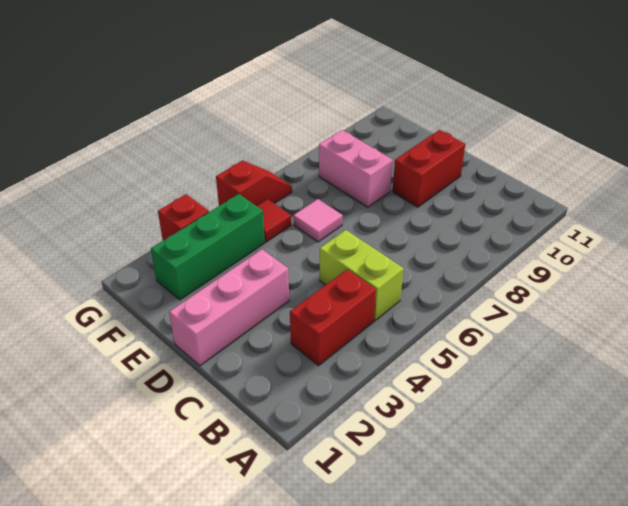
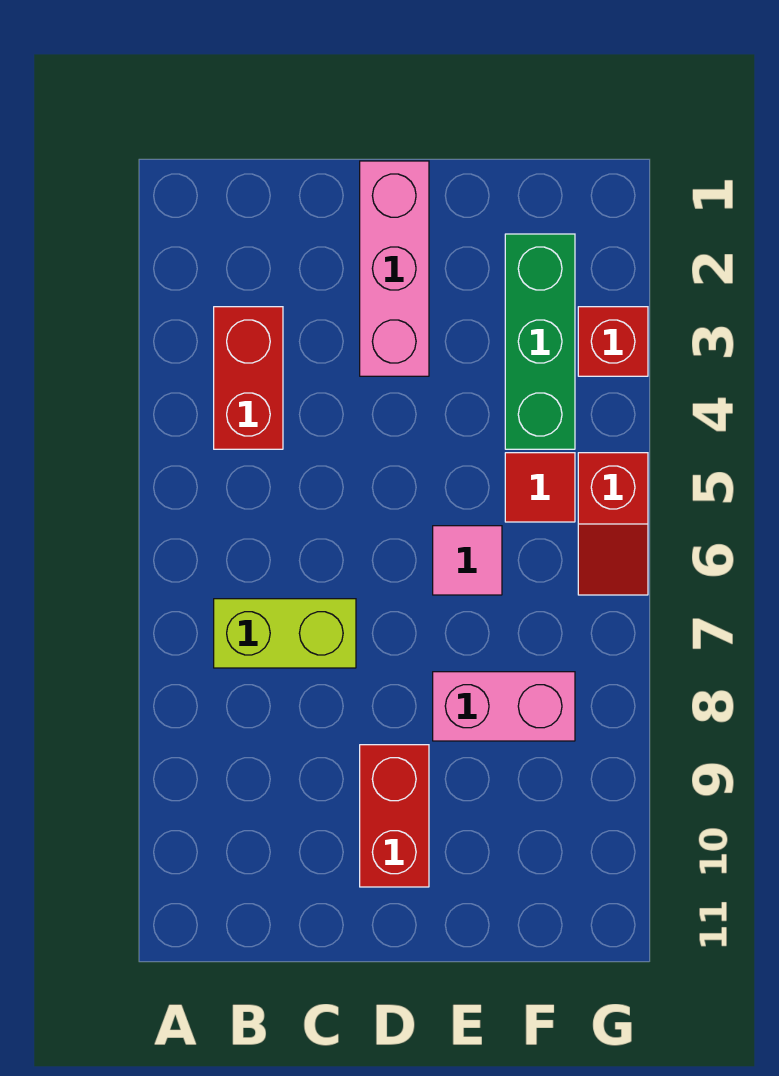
lime 1x2 brick [320,230,403,320] -> lime 1x2 brick moved to [214,599,356,668]

